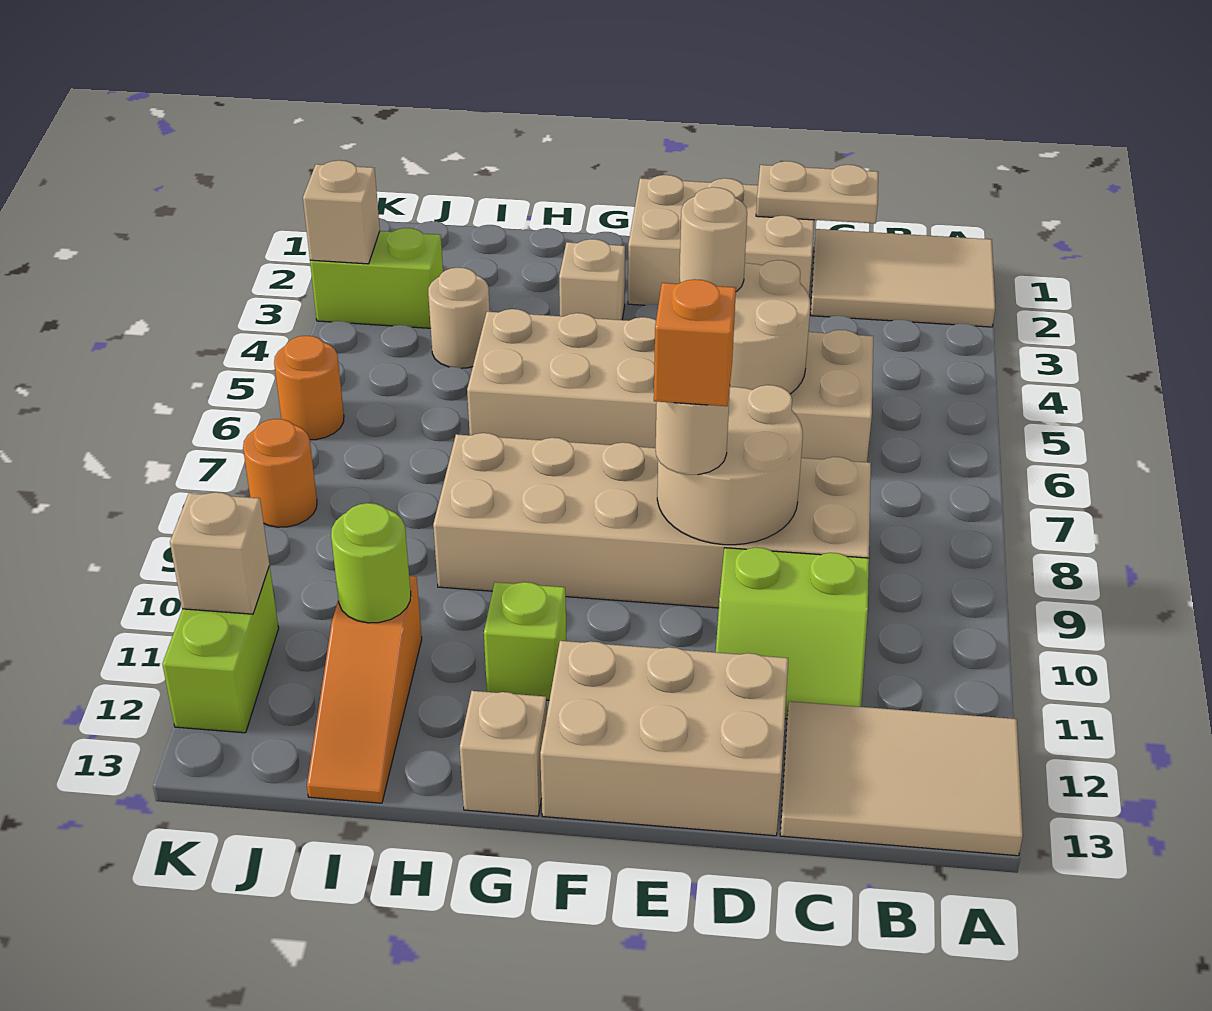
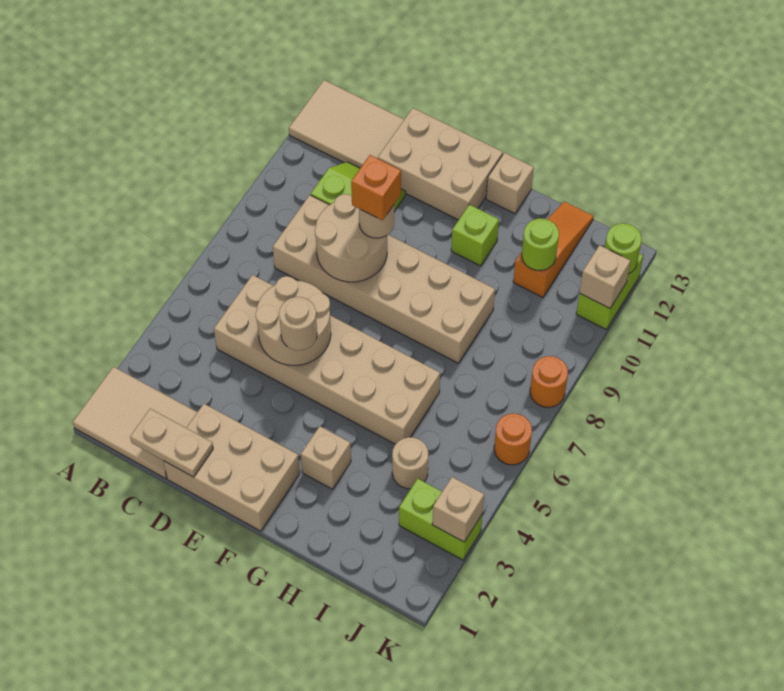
none -> lime 1x1 round brick [605,223,641,274]

